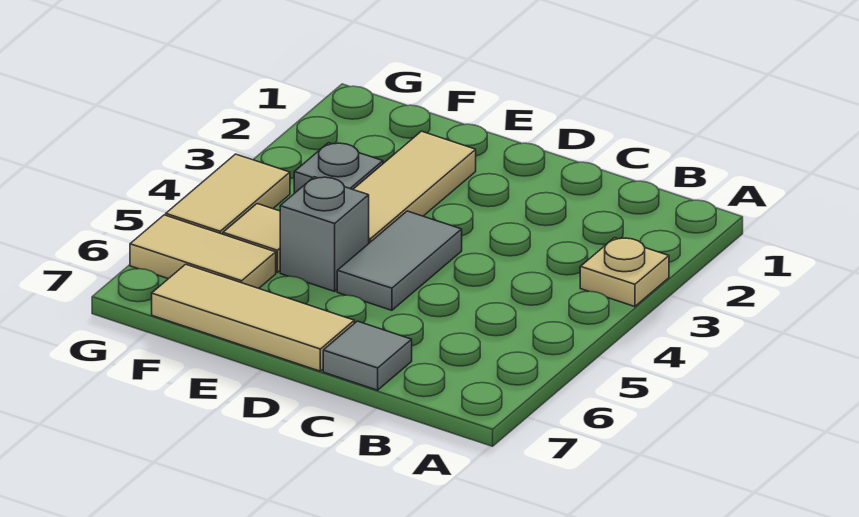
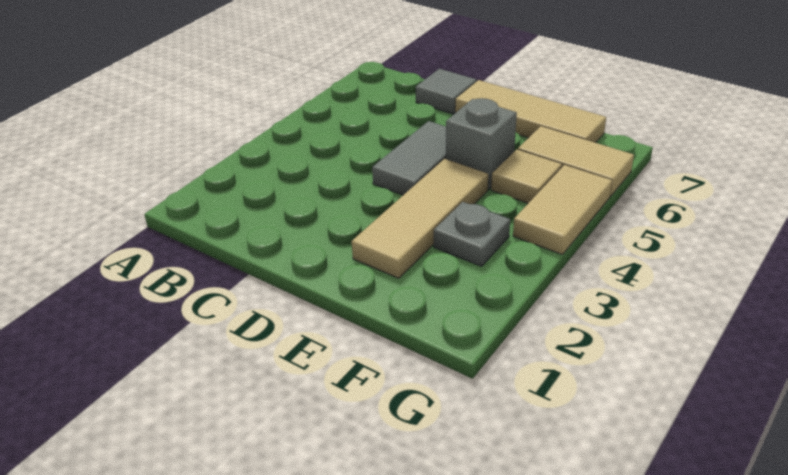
tan 1x1 plate [580,238,669,307] -> none

